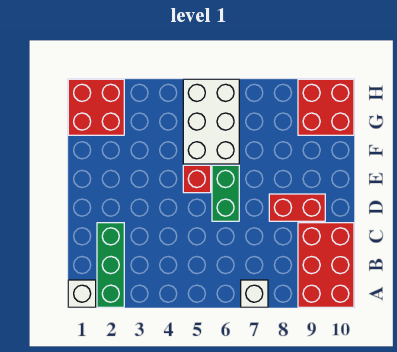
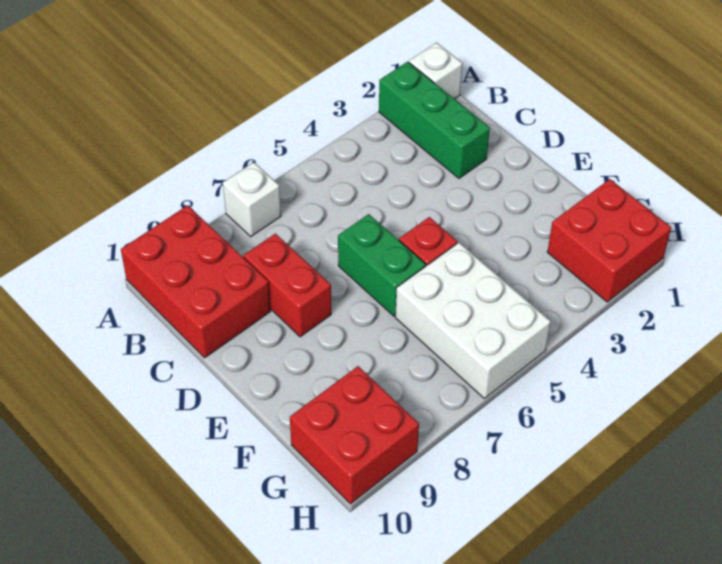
red 1x2 brick [269,194,325,221] -> red 1x2 brick turned to [244,233,331,337]

